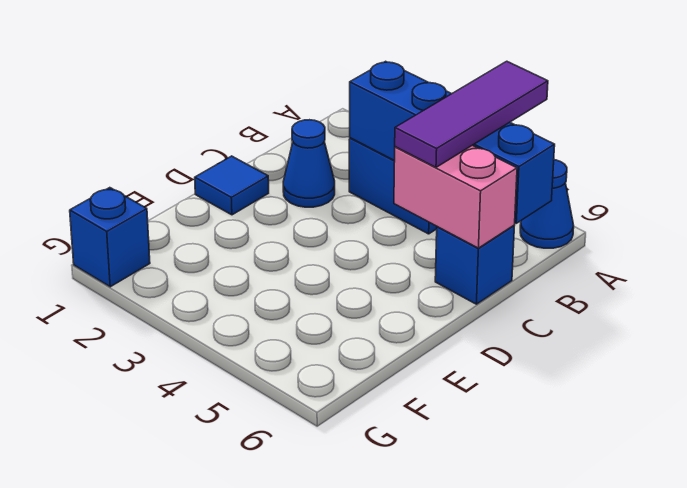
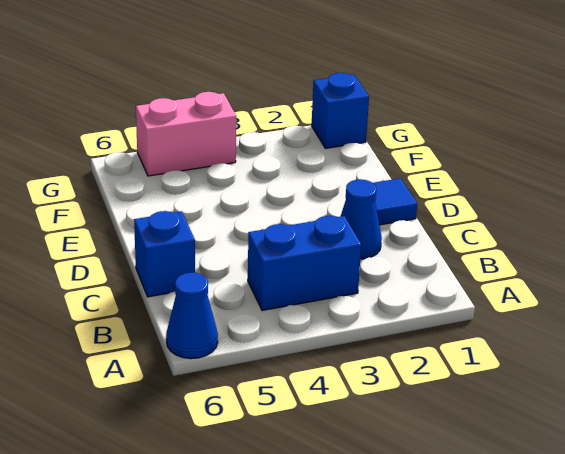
purple 1x3 tile [395,61,548,167] -> none
blue 1x4 brick [350,61,555,223] -> none
pink 1x2 brick [394,145,517,248] -> pink 1x2 brick moved to [136,92,236,176]

